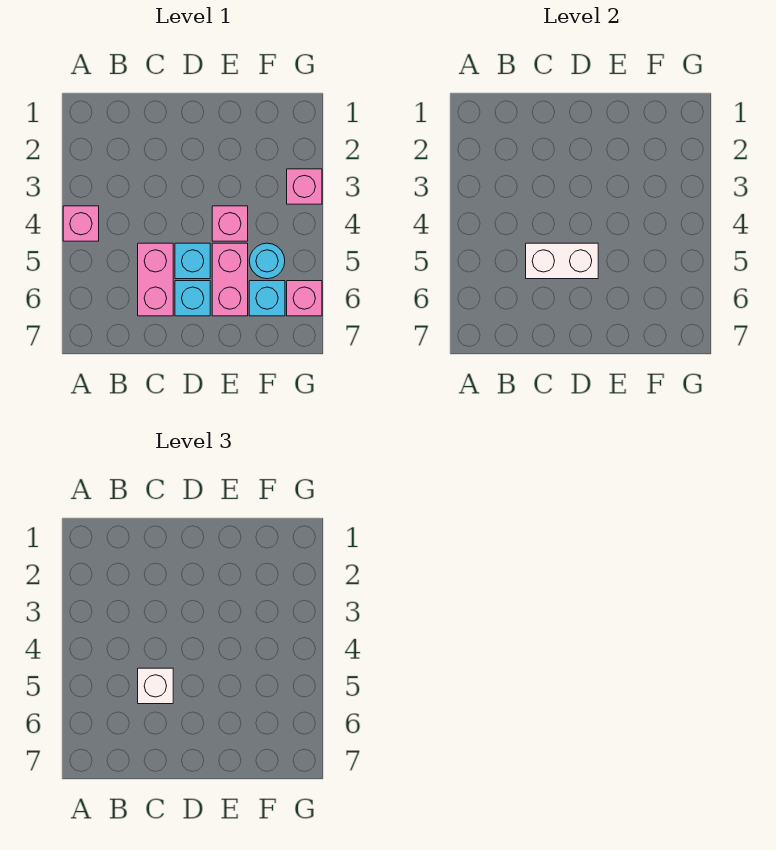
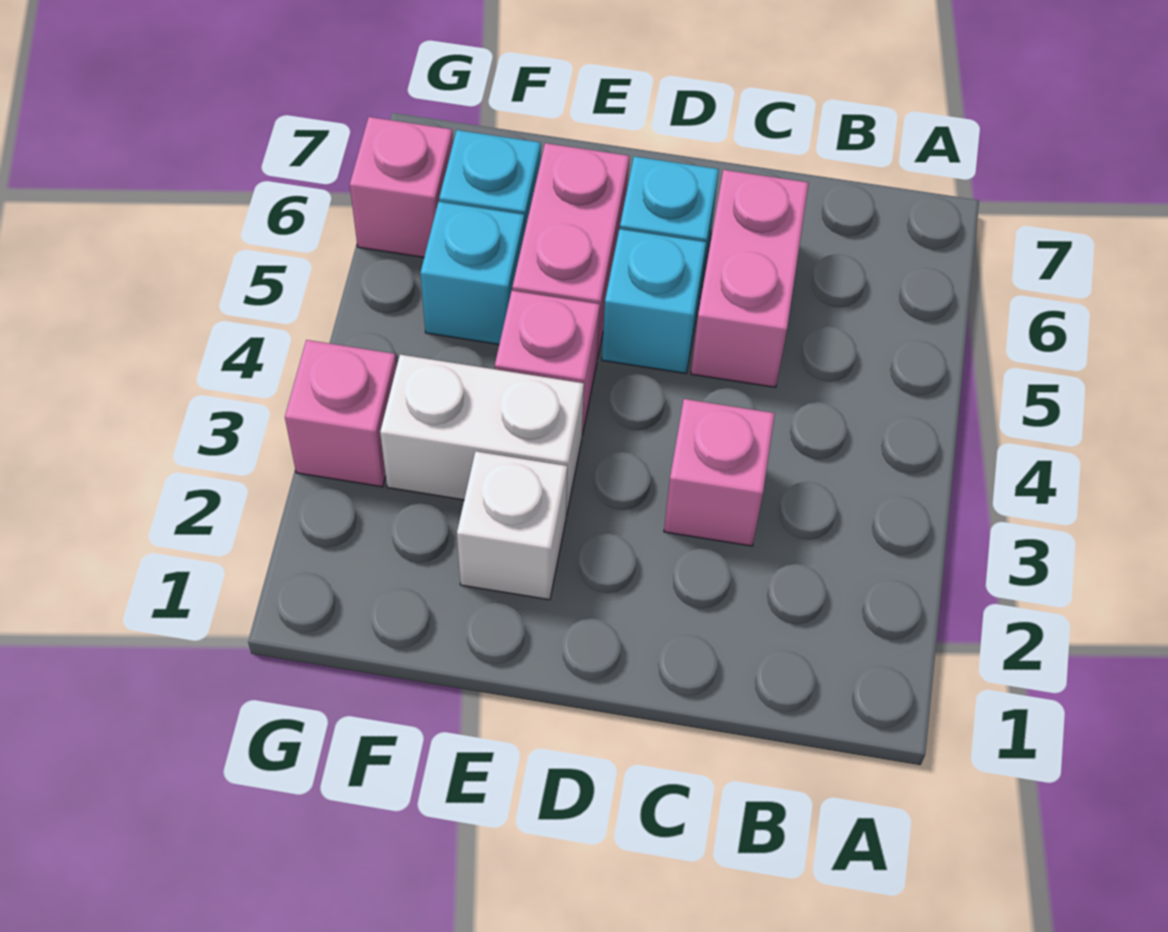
pink 1x1 brick [63,206,99,241] -> pink 1x1 brick moved to [664,399,775,546]
white 1x2 brick [526,243,598,279] -> white 1x2 brick moved to [380,355,584,516]
white 1x1 brick [138,668,173,704] -> white 1x1 brick moved to [457,451,567,600]
cyan 1x1 round brick [249,243,285,279] -> cyan 1x1 brick [420,202,524,344]

